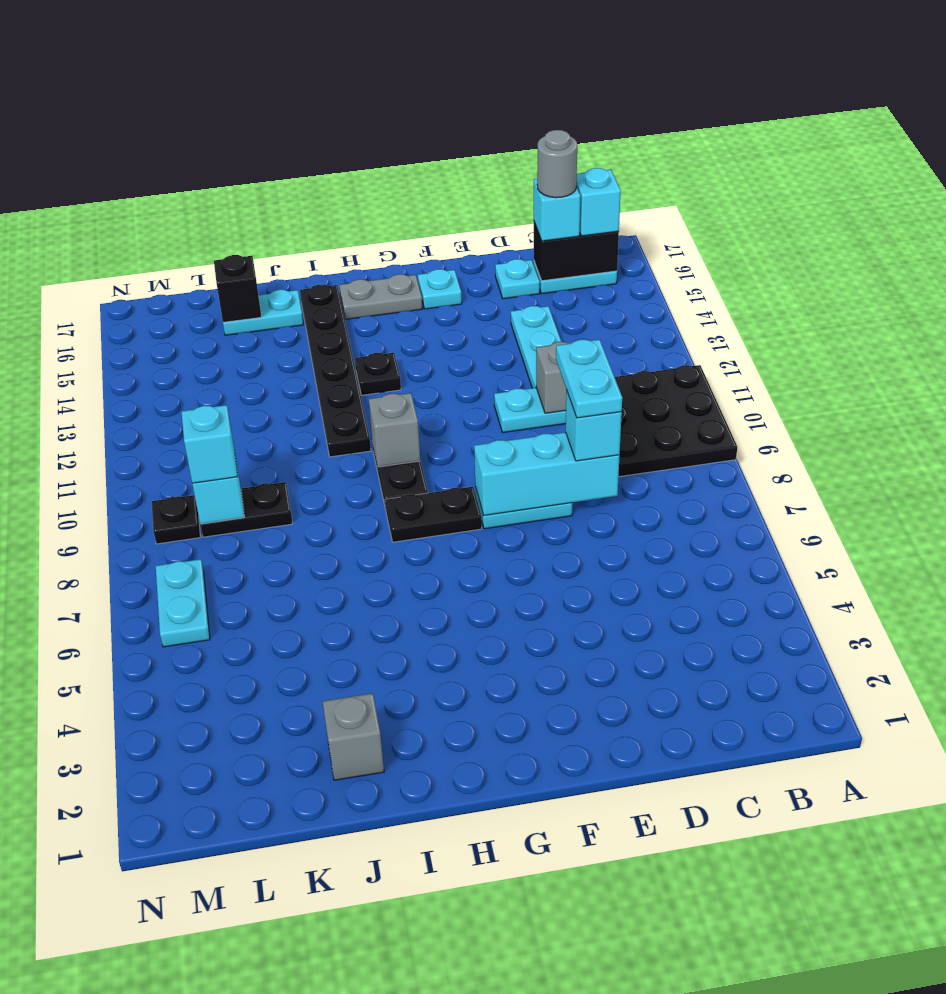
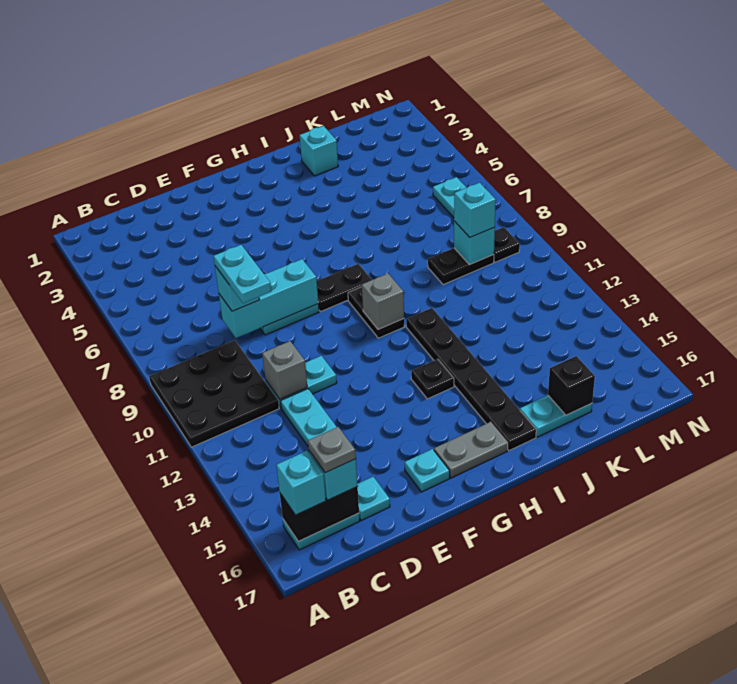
grey 1x1 round brick [537,130,577,198] -> grey 1x1 plate [308,427,356,473]
grey 1x1 brick [323,693,384,780] -> cyan 1x1 brick [300,126,338,176]

